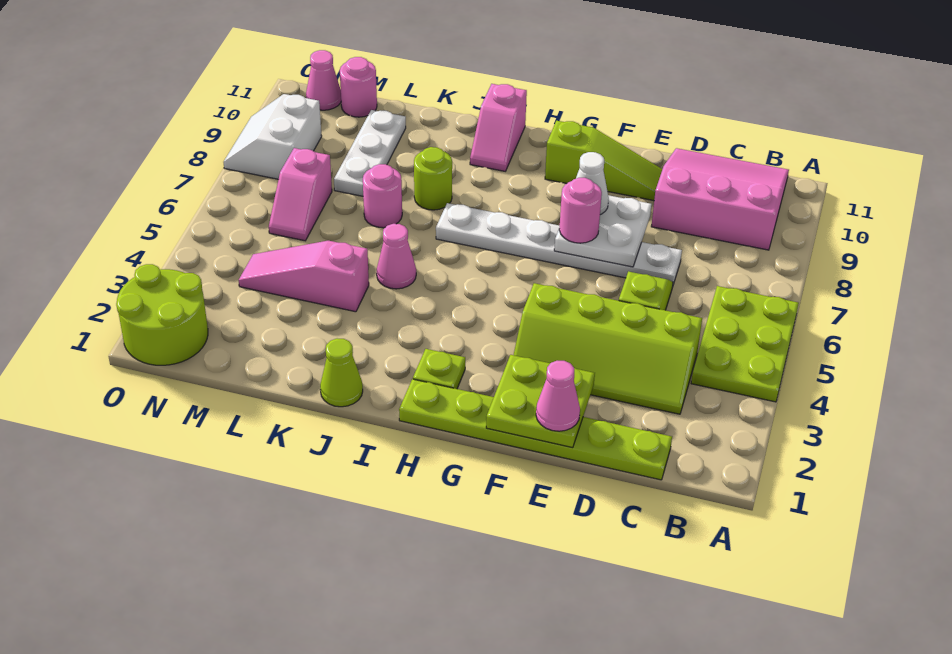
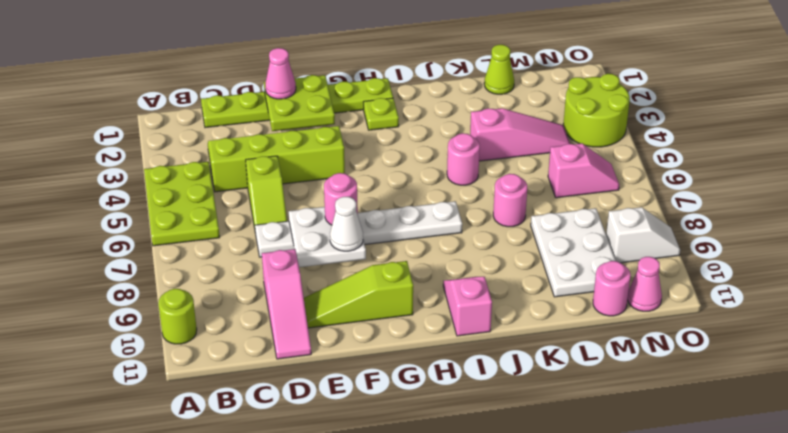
pink 3x3 slope [651,148,789,250] -> pink 1x3 slope [262,249,311,359]
lime 1x1 cone [320,338,363,407] -> lime 1x1 cone moved to [484,45,514,94]
pink 1x1 cone [377,224,416,289] -> pink 1x1 round brick [447,133,480,185]
lime 1x1 round brick [414,147,452,210] -> lime 1x1 round brick moved to [158,289,197,344]
white 1x3 plate [334,110,406,196] -> white 2x3 plate [531,208,616,297]
pink 1x2 slope [269,148,332,241] -> pink 1x2 slope turned to [548,144,619,198]
lime 2x2 round brick [116,264,208,365] -> lime 2x2 round brick moved to [563,74,630,147]
white 2x2 slope [224,94,322,179] -> white 1x2 slope [606,207,680,263]

